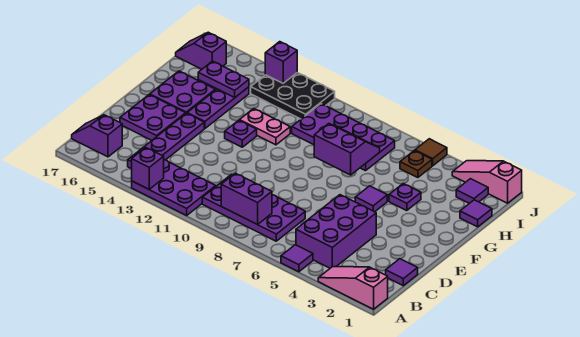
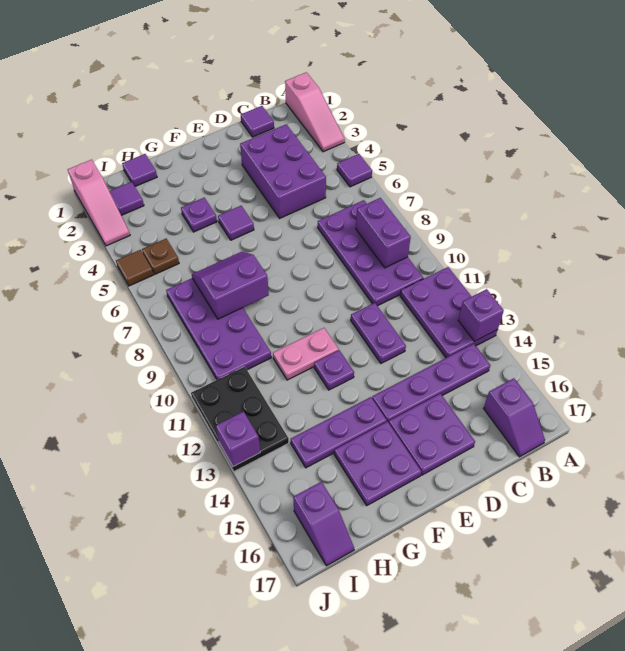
purple 2x3 brick [296,195,376,268] -> purple 2x3 brick turned to [240,124,326,218]
purple 2x2 slope [314,124,380,175] -> purple 2x2 slope turned to [192,252,269,319]
pink 1x2 plate [240,109,290,145] -> pink 1x2 plate turned to [273,328,339,380]
purple 1x2 plate [198,61,249,97] -> purple 1x2 plate moved to [351,303,406,363]

